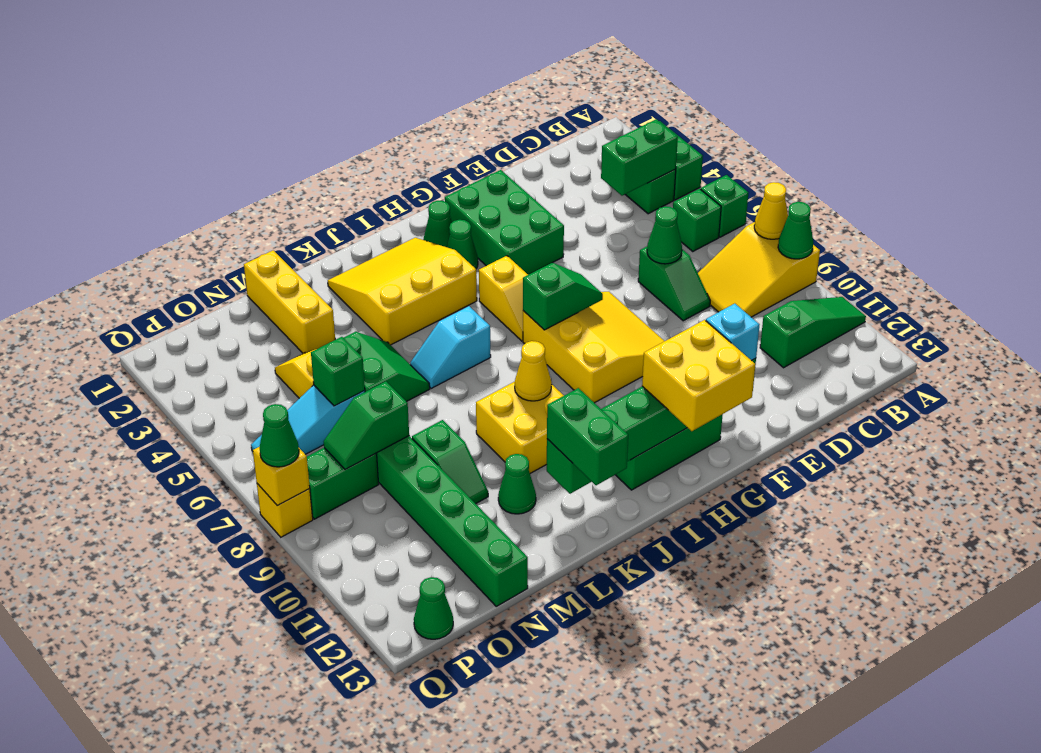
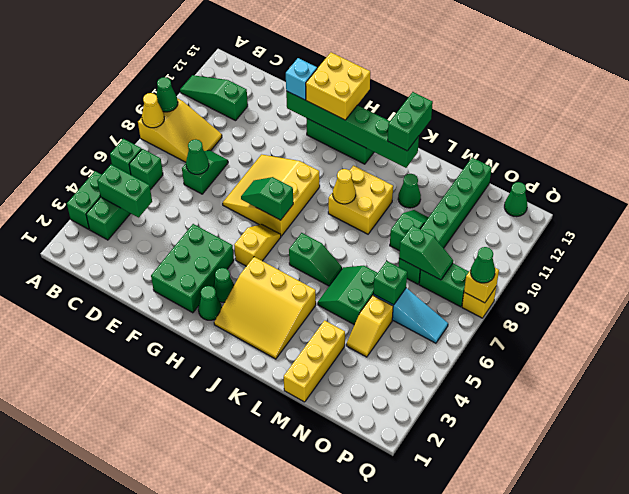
cyan 1x2 slope [410,306,491,389] -> green 1x2 slope [289,233,342,286]

